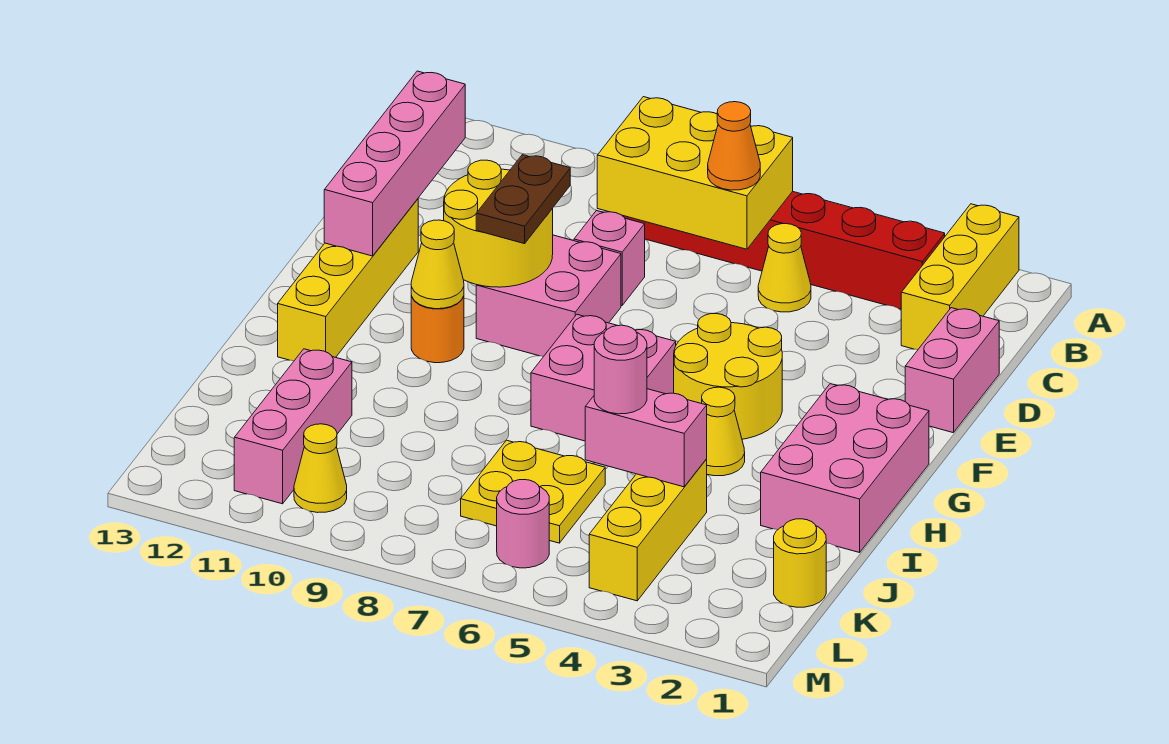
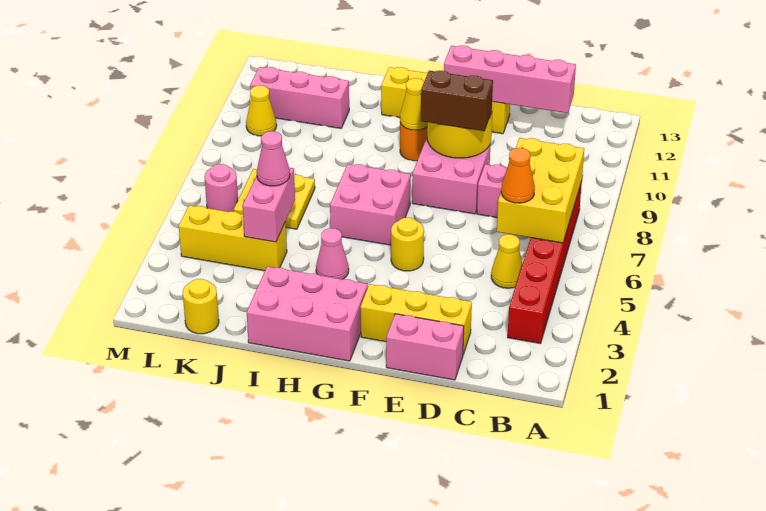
yellow 1x3 brick [901,204,1019,350] -> yellow 1x3 brick moved to [360,284,472,354]
brown 1x2 plate [476,155,570,244] -> brown 1x2 brick [421,71,493,131]
yellow 2x2 round brick [674,314,782,439] -> yellow 1x1 round brick [391,218,424,271]
yellow 1x1 cone [702,387,745,476] -> pink 1x1 cone [316,228,349,279]
pink 1x1 round brick [594,325,647,414] -> pink 1x1 cone [257,131,290,186]

